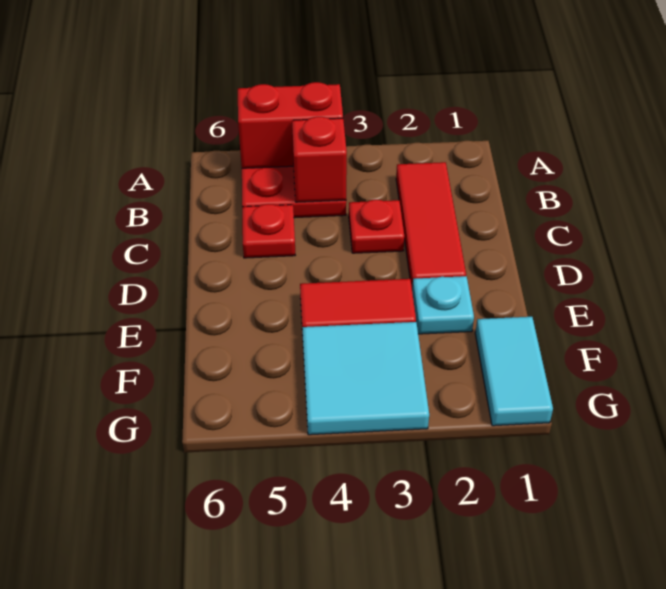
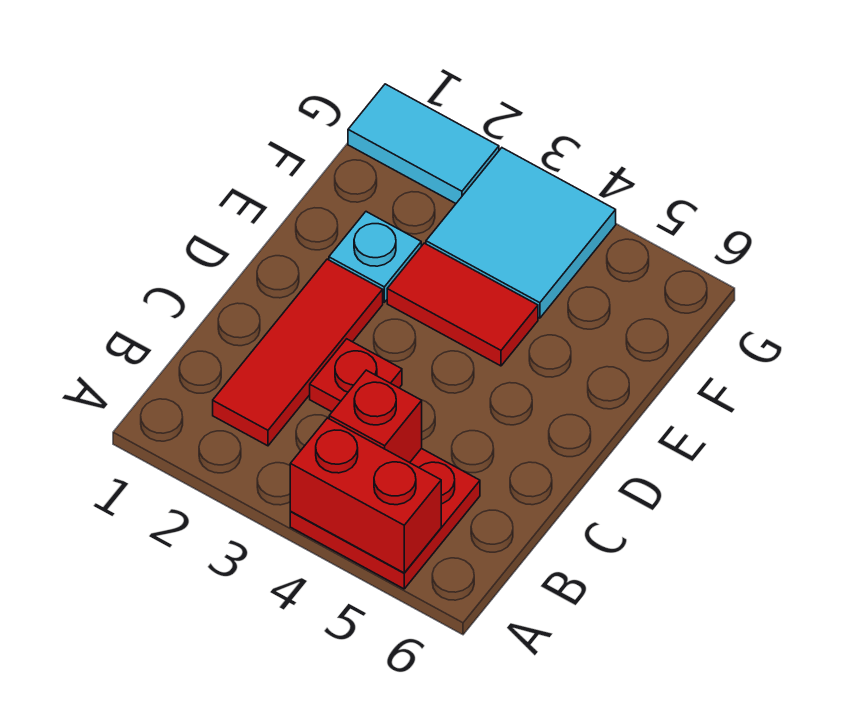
red 1x1 plate [242,204,295,258] -> none
cyan 1x2 tile [475,317,553,426] -> cyan 1x2 tile turned to [348,84,499,203]

